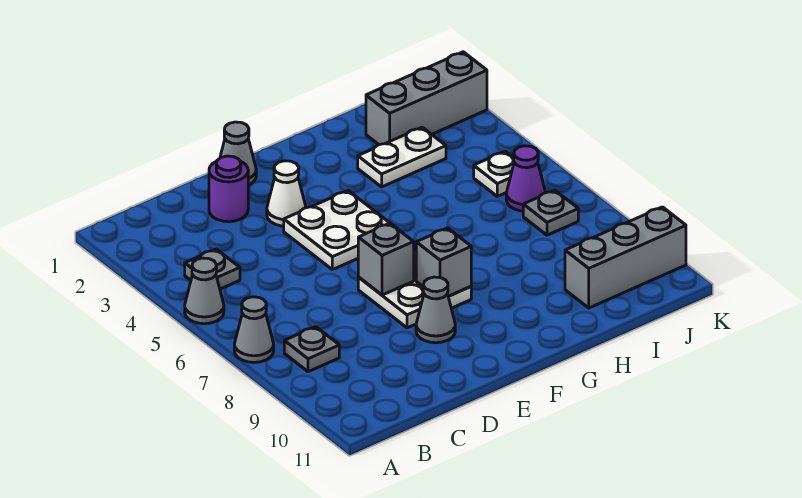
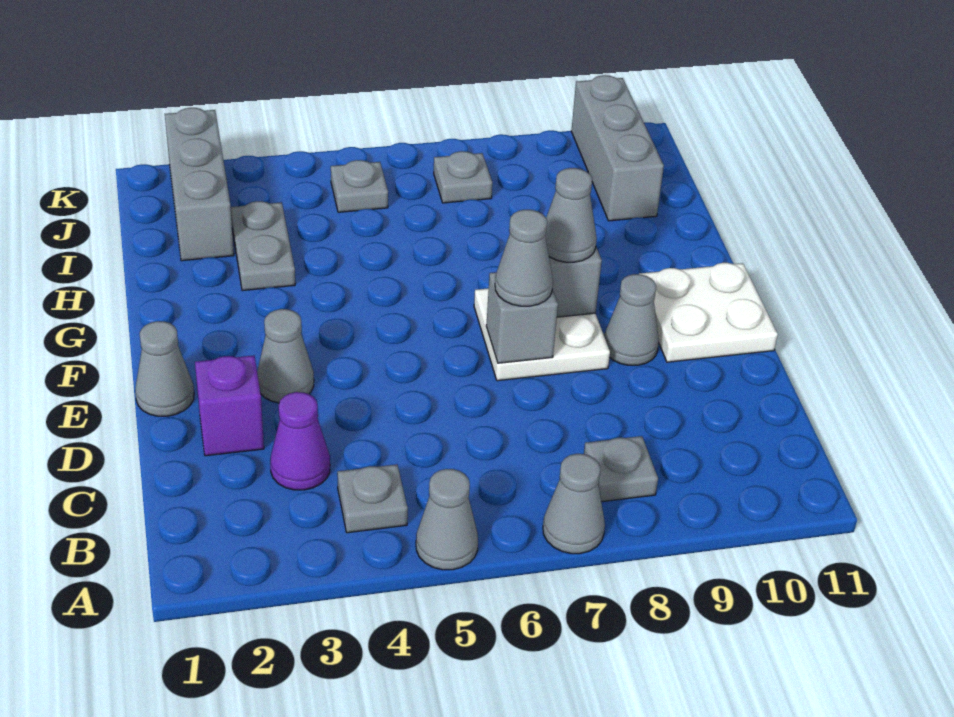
purple 1x1 round brick [209,156,248,222] -> purple 1x1 brick [195,356,264,456]
white 1x1 cone [267,161,306,226] -> grey 1x1 cone [257,309,314,403]
white 2x2 plate [284,191,391,270] -> white 2x2 plate moved to [639,263,778,362]
none -> grey 1x1 cone [495,210,553,306]
none -> grey 1x1 cone [545,168,597,262]
white 1x2 plate [358,127,446,187] -> grey 1x2 plate [231,201,295,291]
white 1x1 plate [474,152,514,196] -> grey 1x1 plate [331,160,388,212]
purple 1x1 cone [506,146,546,211] -> purple 1x1 cone moved to [270,392,330,490]

